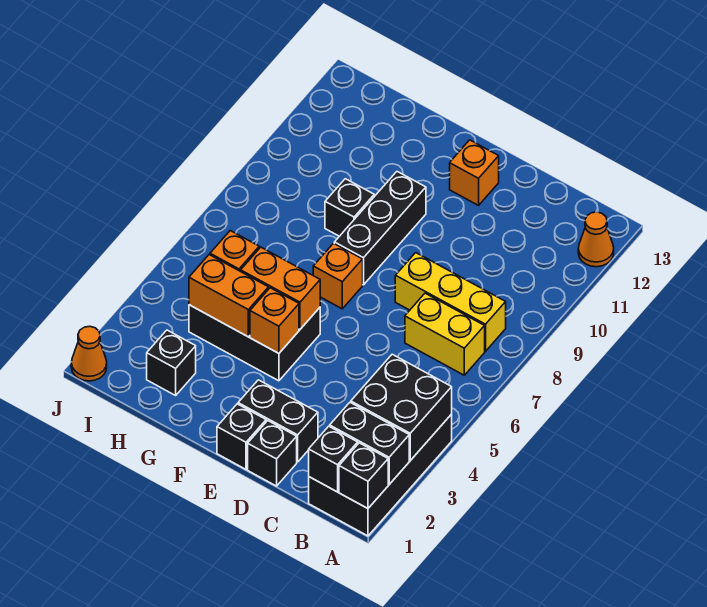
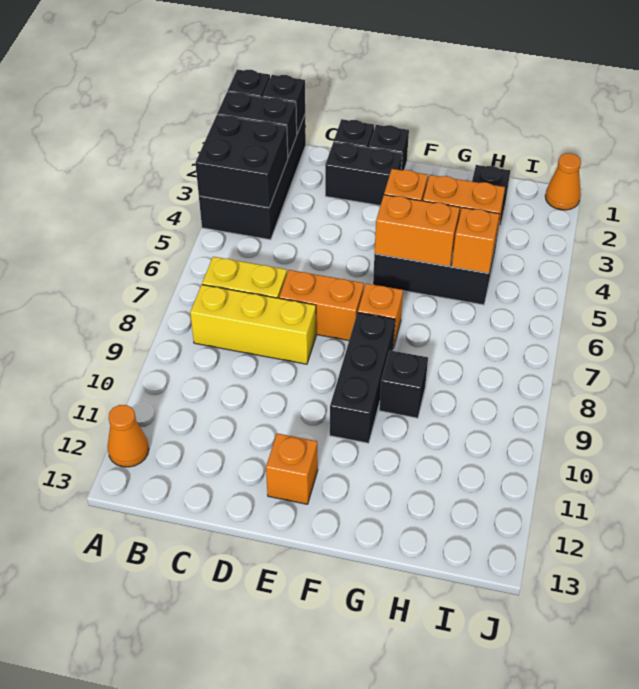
none -> orange 1x2 brick [279,270,364,341]

